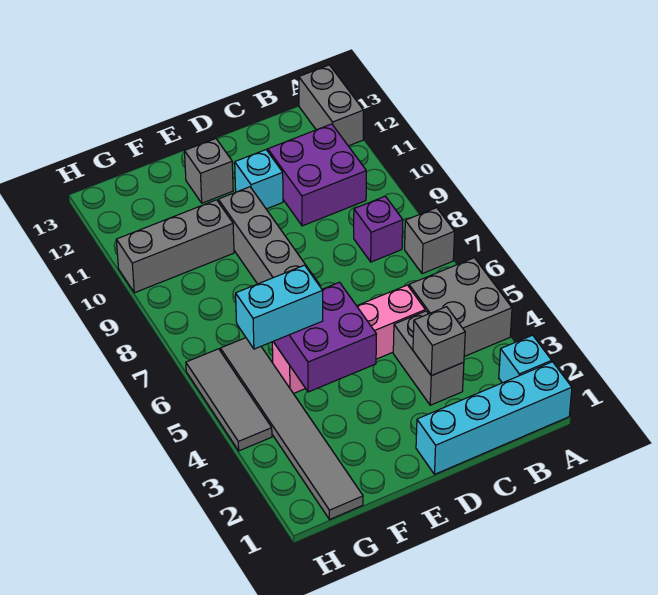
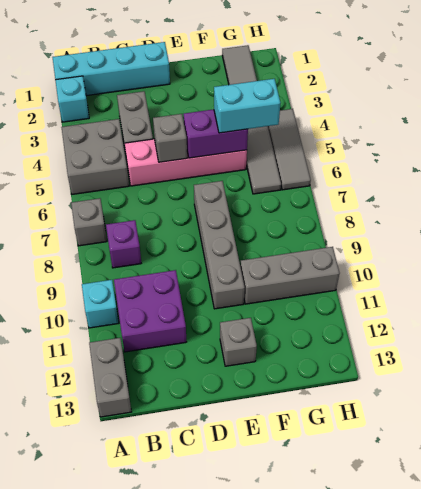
grey 1x1 brick [413,307,465,376] -> grey 1x1 brick moved to [153,114,187,162]
cyan 1x1 brick [235,150,283,209] -> cyan 1x1 brick moved to [82,280,119,328]
purple 2x2 brick [273,282,376,392] -> purple 1x2 brick [183,109,248,158]

